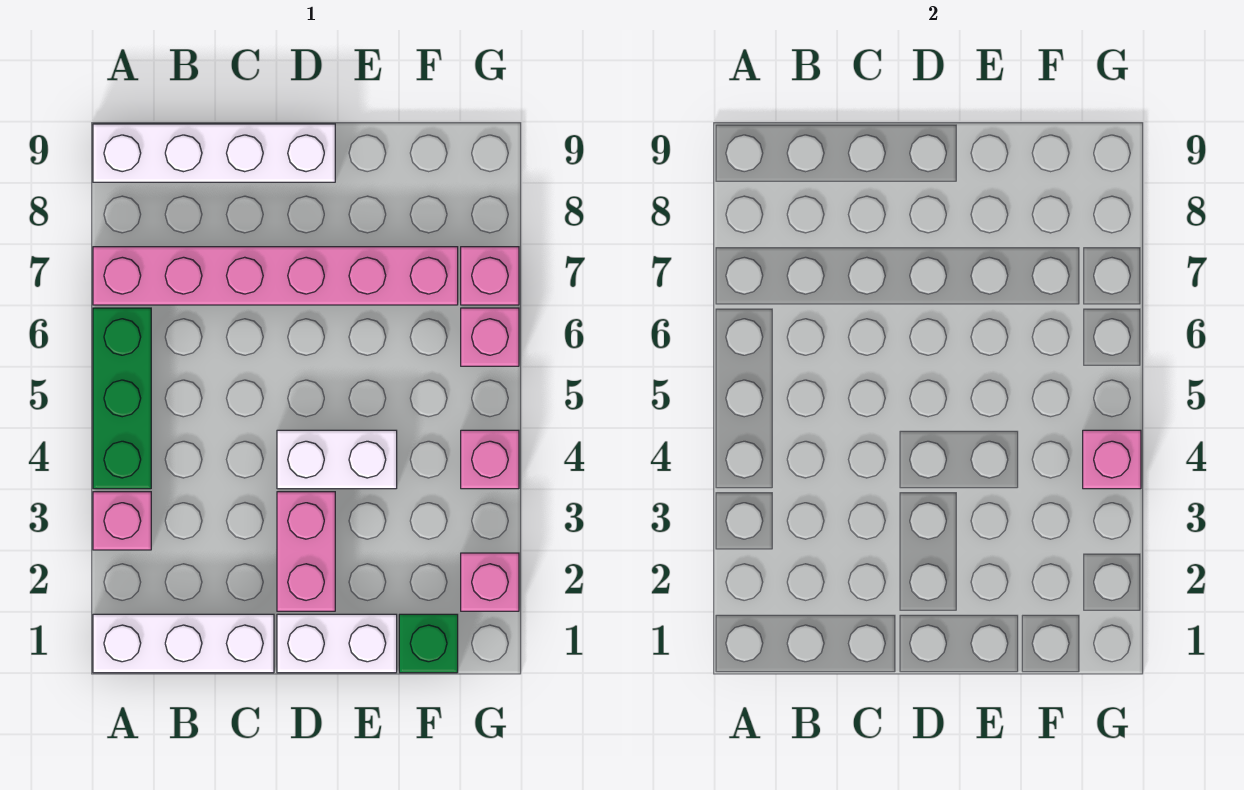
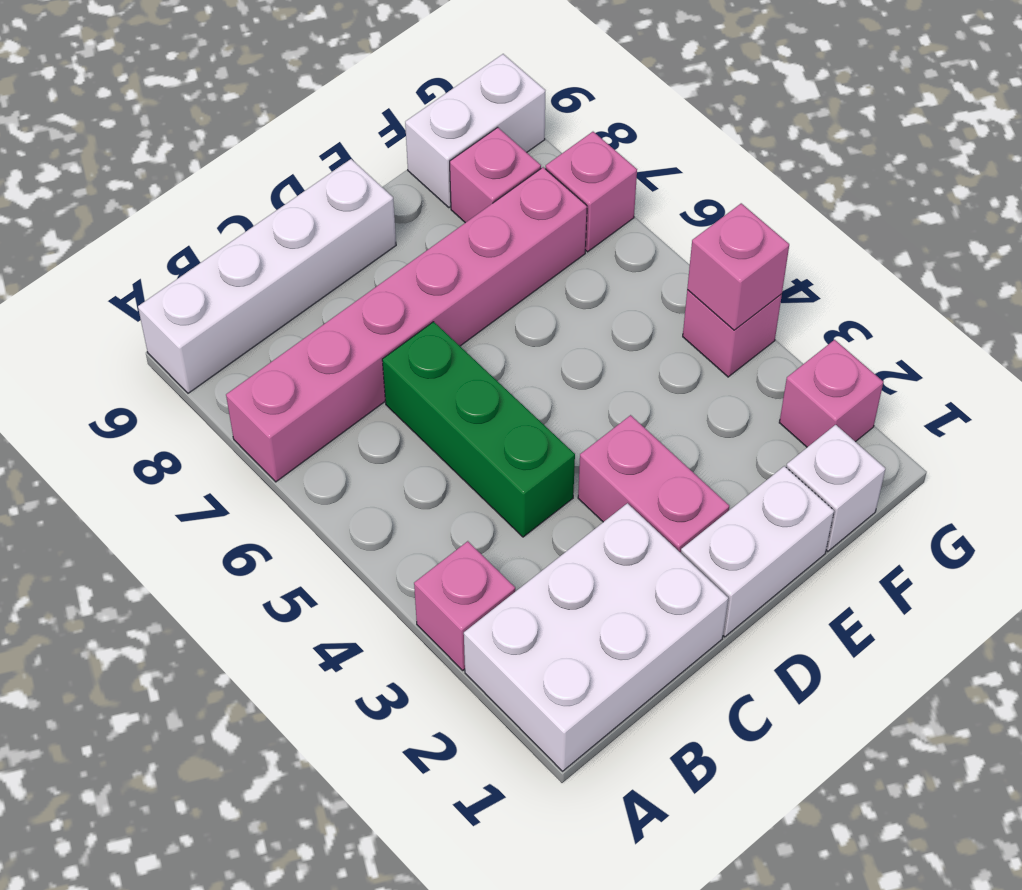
white 1x3 brick [93,614,274,673] -> white 2x3 brick [464,503,728,771]
green 1x3 brick [93,308,151,489] -> green 1x3 brick moved to [382,322,575,537]
white 1x2 brick [277,430,397,489] -> white 1x2 brick moved to [405,54,545,208]
green 1x1 brick [399,614,458,673] -> white 1x1 brick [786,425,885,552]
pink 1x1 brick [461,308,519,366] -> pink 1x1 brick moved to [450,127,541,223]

